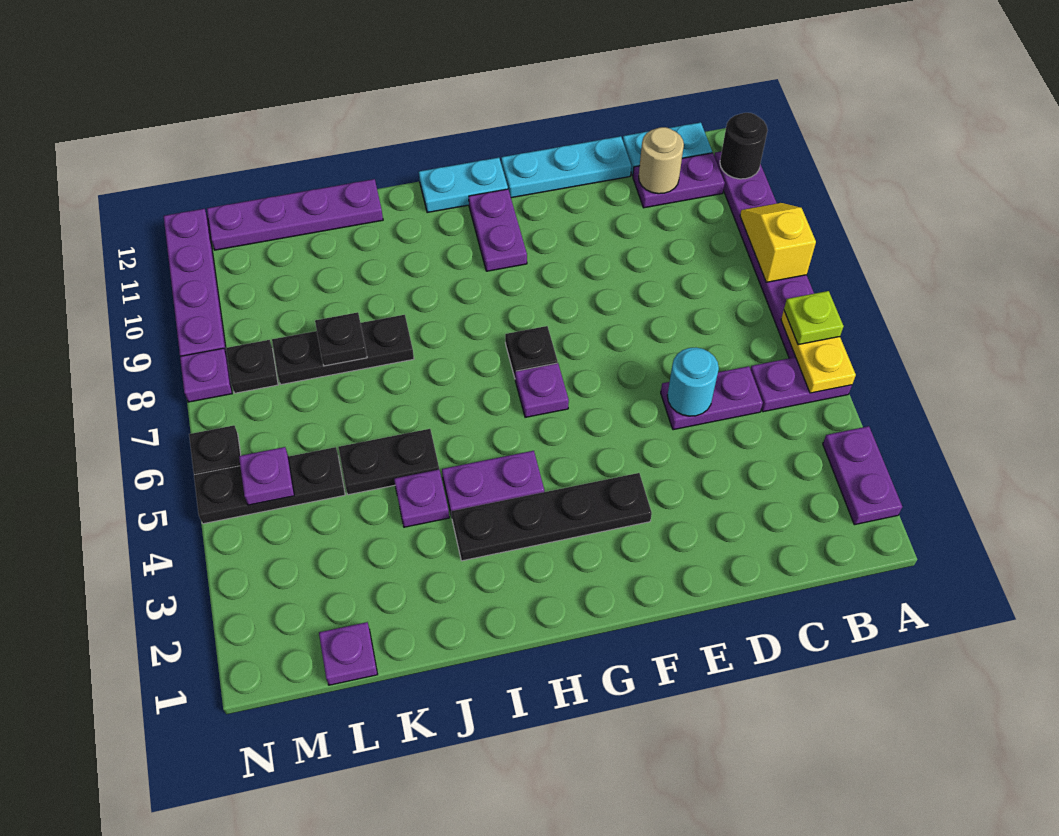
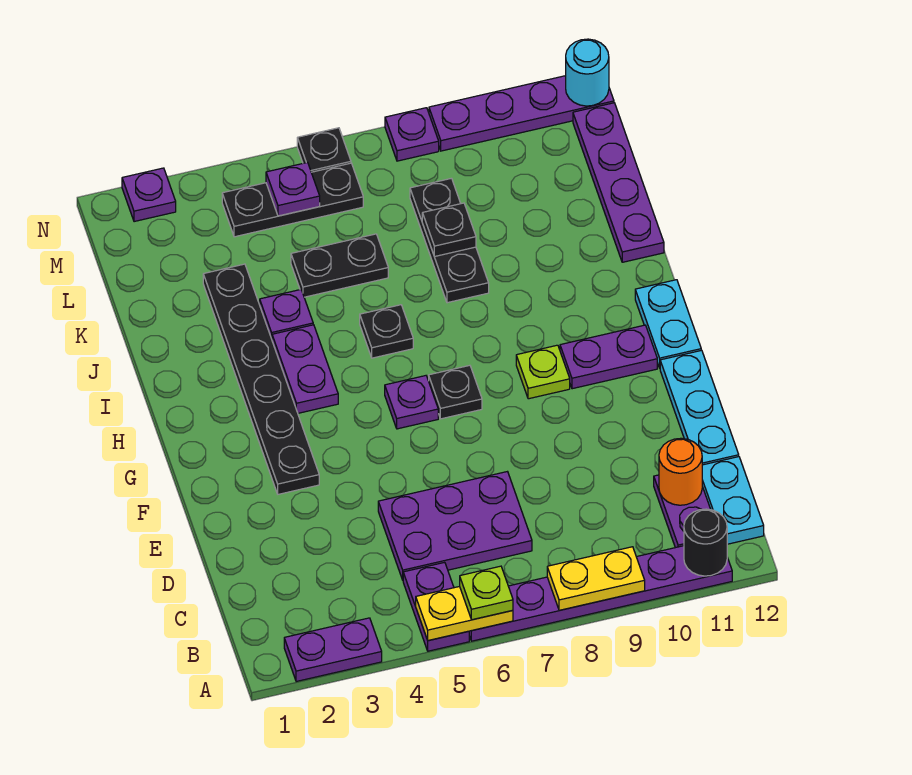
yellow 1x2 slope [740,203,816,282] -> yellow 1x2 plate [547,547,645,610]
purple 1x2 plate [661,366,763,430] -> purple 2x3 plate [378,472,532,580]
tan 1x1 round brick [639,127,684,194] -> orange 1x1 round brick [659,438,702,505]
cyan 1x1 round brick [667,348,719,416] -> cyan 1x1 round brick moved to [566,39,609,106]
black 1x4 plate [451,473,652,561] -> black 1x6 plate [203,264,319,494]
none -> lime 1x1 plate [516,345,570,399]
black 1x2 plate [338,429,439,495] -> black 1x2 plate turned to [291,234,388,297]
purple 1x1 plate [319,622,378,685] -> purple 1x1 plate moved to [122,168,176,222]
black 1x3 plate [194,447,345,524] -> black 1x3 plate turned to [222,163,363,237]
black 1x1 plate [226,340,278,393] -> black 1x1 plate moved to [360,305,413,358]

